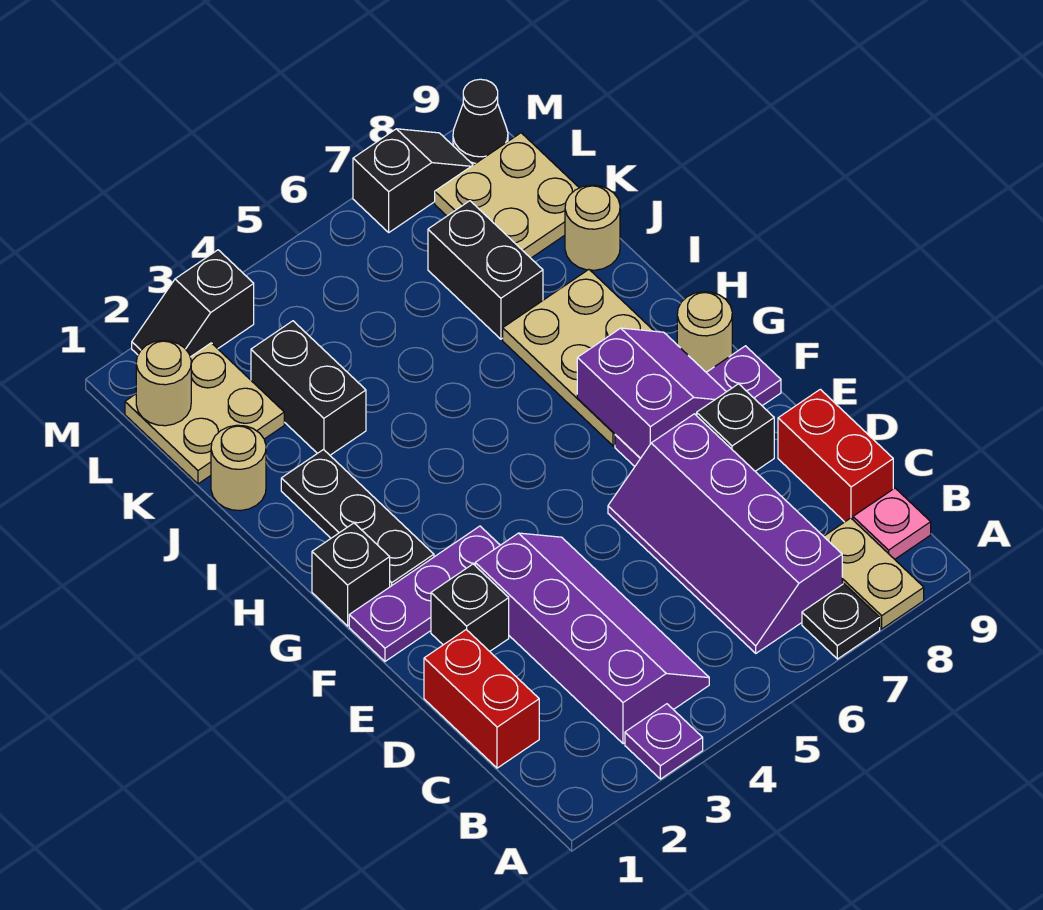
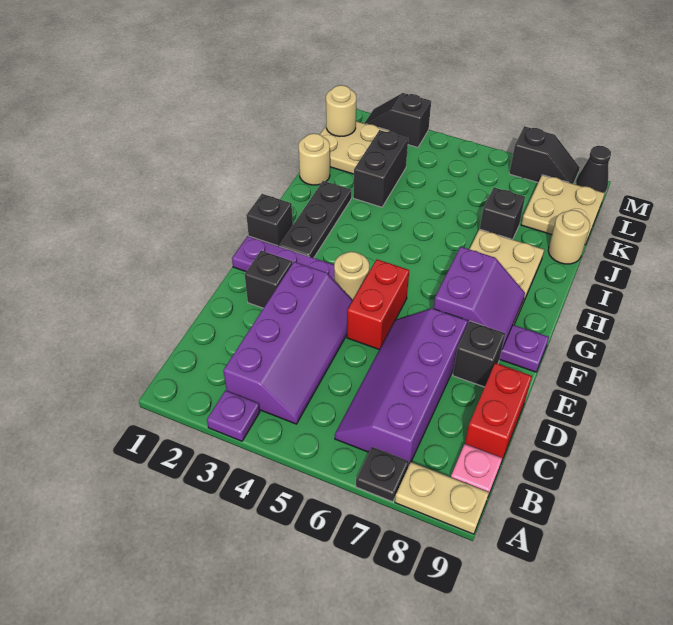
tan 1x2 plate [824,518,924,629] -> tan 1x2 plate turned to [395,462,489,534]
red 1x2 brick [424,630,539,768] -> red 1x2 brick moved to [347,259,409,350]
tan 1x1 round brick [677,292,732,372] -> tan 1x1 round brick moved to [334,252,369,300]
black 1x2 brick [428,201,543,339] -> black 1x1 brick [480,188,525,240]

